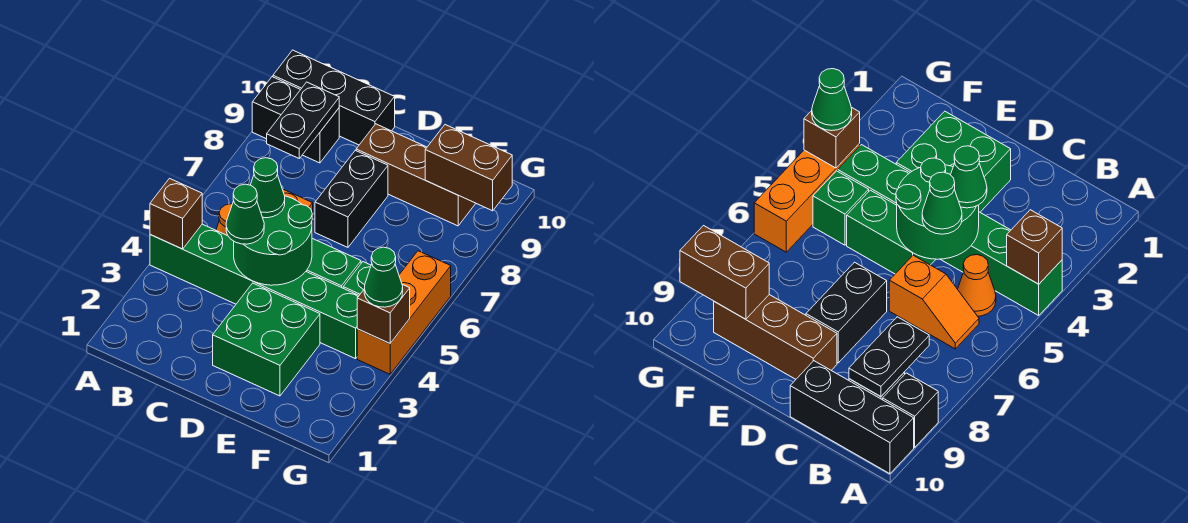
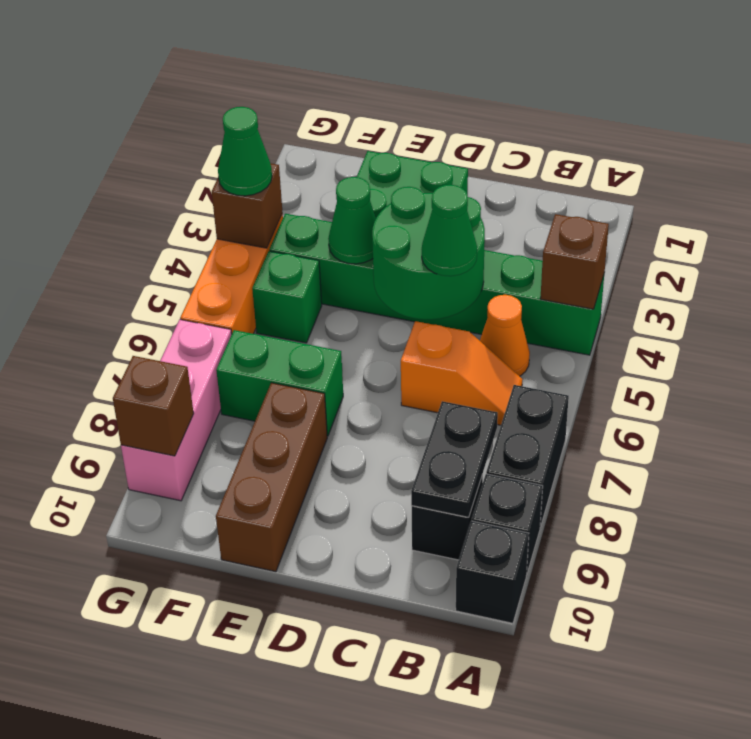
black 1x3 brick [273,50,395,145] -> black 1x1 brick [456,521,529,623]
green 1x1 cone [226,184,264,244] -> green 1x1 cone moved to [328,177,376,264]
green 1x2 brick [306,239,361,288] -> green 1x2 brick moved to [216,330,343,436]
black 1x2 brick [315,150,388,247] -> black 1x2 brick moved to [486,385,569,527]
brown 1x3 brick [356,124,476,226] -> brown 1x3 brick turned to [216,383,327,572]
brown 1x2 brick [425,125,512,211] -> brown 1x1 brick [113,356,194,456]
none -> pink 1x3 brick [121,320,232,501]

